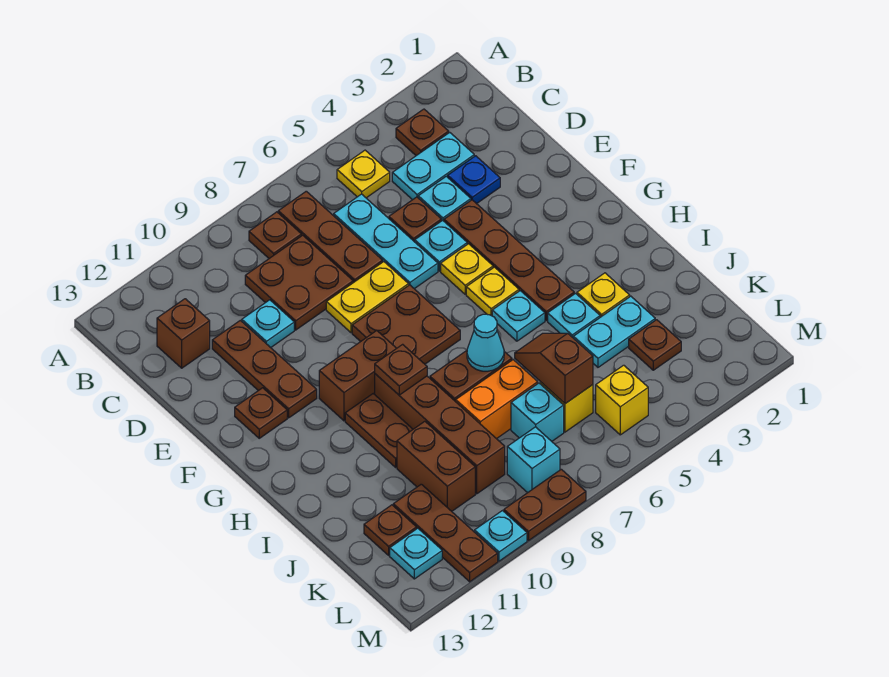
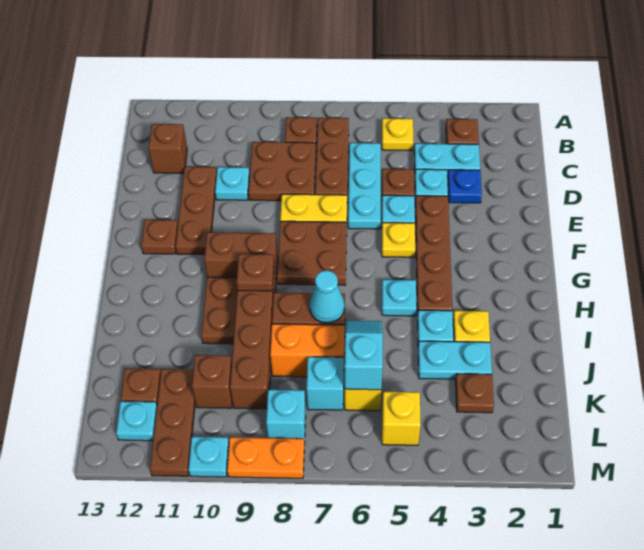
yellow 1x1 plate [466,267,519,316] -> none
brown 1x2 slope [515,333,593,404] -> cyan 1x2 slope [345,321,383,390]
brown 1x2 brick [397,421,475,511] -> brown 1x1 brick [192,355,232,408]
brown 1x2 plate [504,469,586,541] -> orange 1x2 plate [227,437,304,478]

